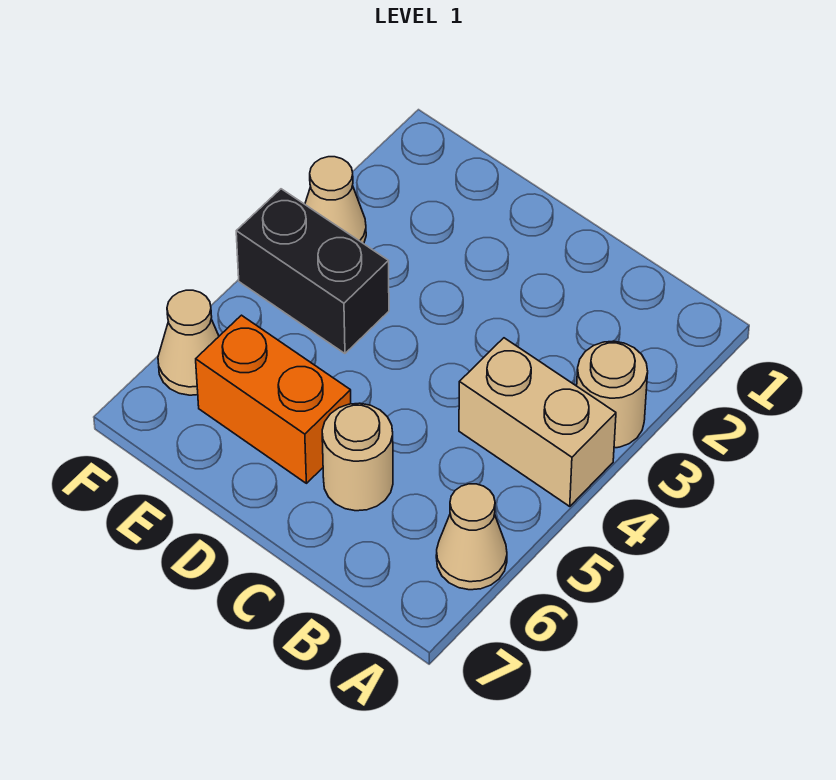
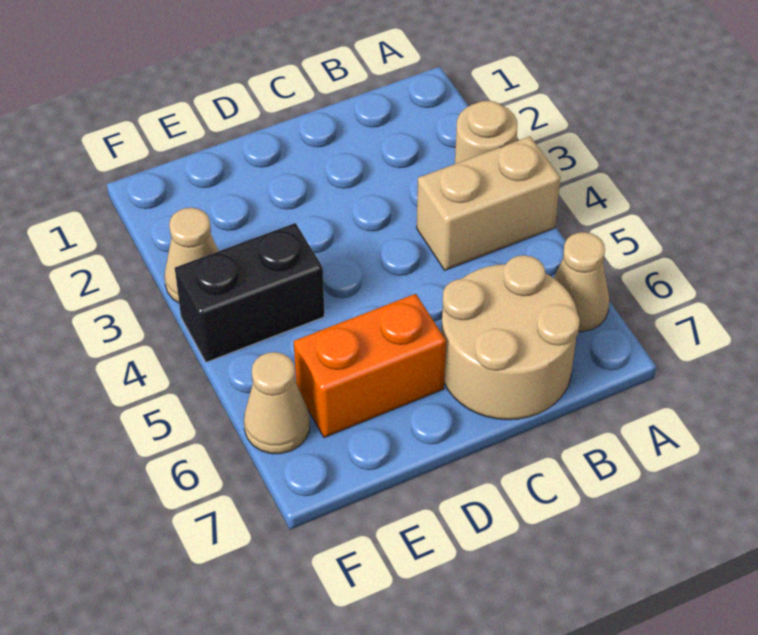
tan 1x1 round brick [322,403,393,511] -> tan 2x2 round brick [442,255,580,420]

